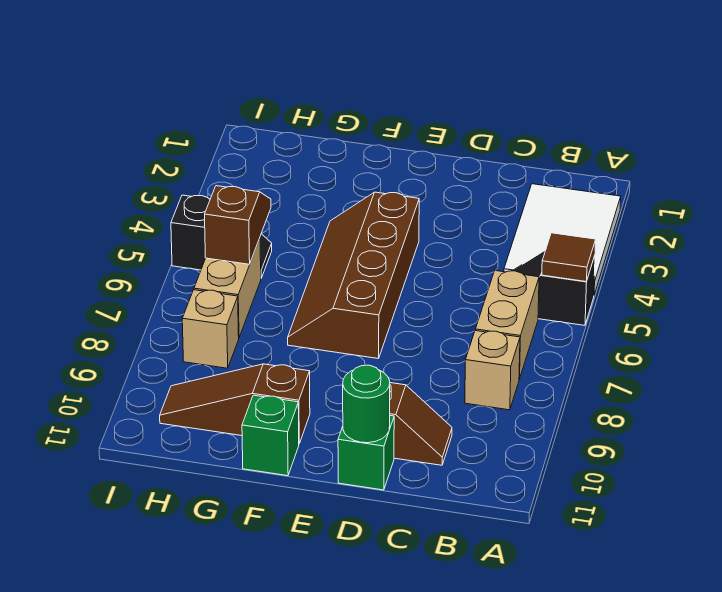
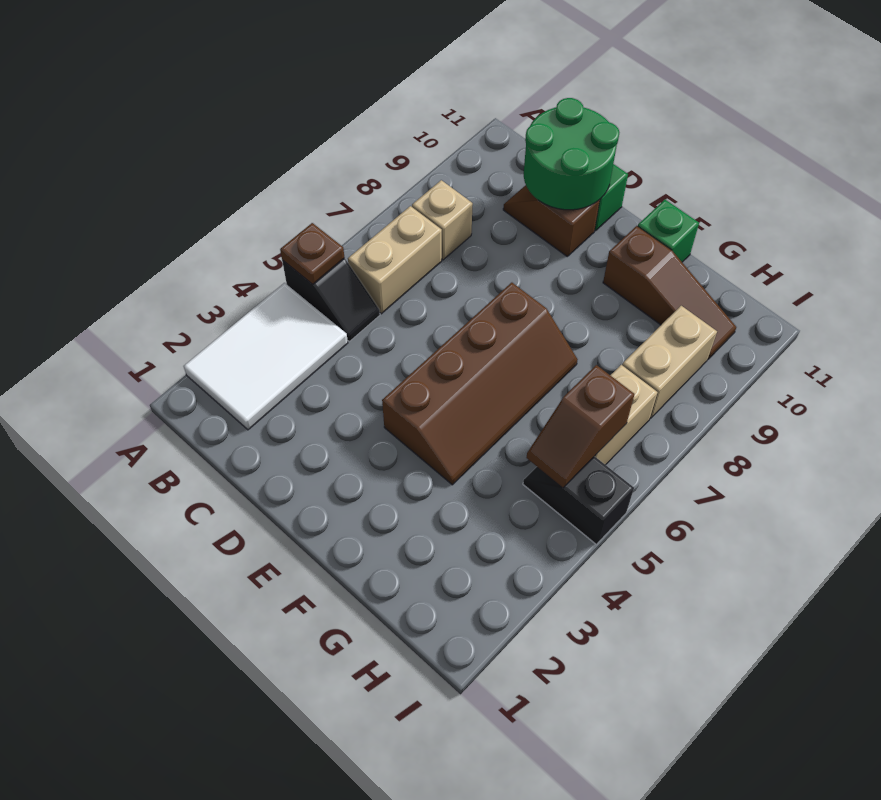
brown 1x1 tile [542,233,596,282] -> brown 1x1 plate [280,223,345,284]
green 1x1 round brick [343,365,390,443] -> green 2x2 round brick [524,98,619,210]
tan 1x1 brick [182,290,239,368] -> tan 1x2 brick [622,306,717,418]

